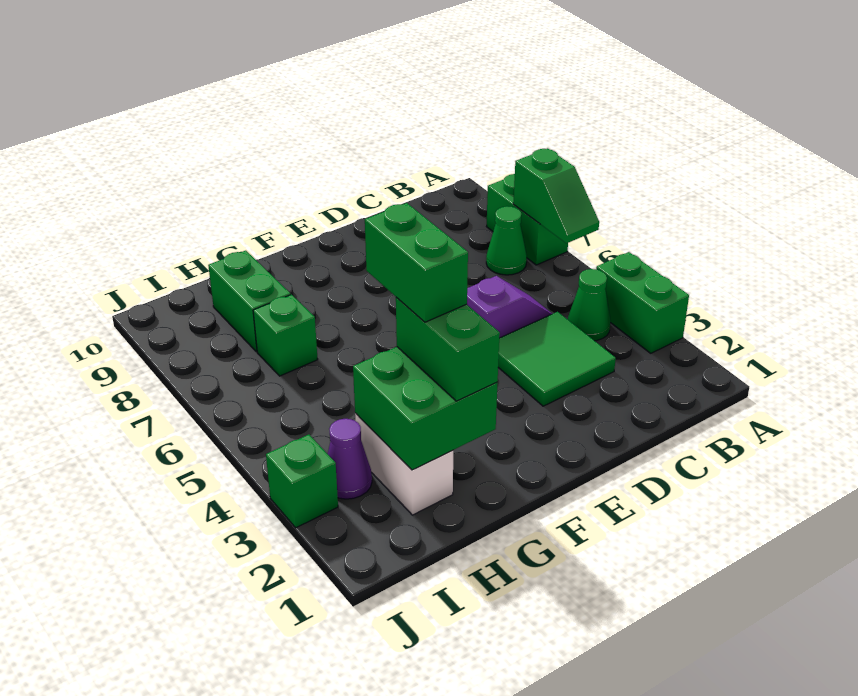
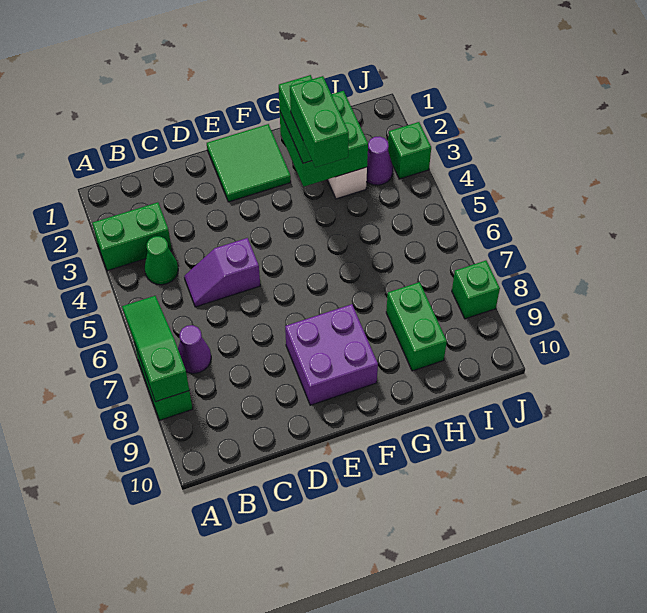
green 1x2 brick [596,252,689,353] -> green 1x2 brick turned to [92,202,172,271]
green 1x2 slope [513,148,599,243] -> green 1x3 slope [122,296,189,402]
green 1x1 cone [486,206,527,275] -> purple 1x1 cone [178,325,211,373]
green 2x2 tile [498,312,616,406] -> green 2x2 tile moved to [207,124,291,202]
none -> purple 2x2 brick [285,304,378,405]
green 1x1 brick [253,295,318,376] -> green 1x1 brick moved to [452,261,500,319]

